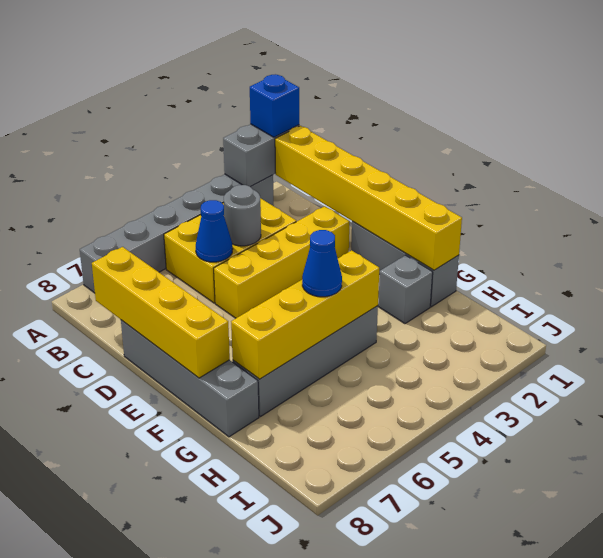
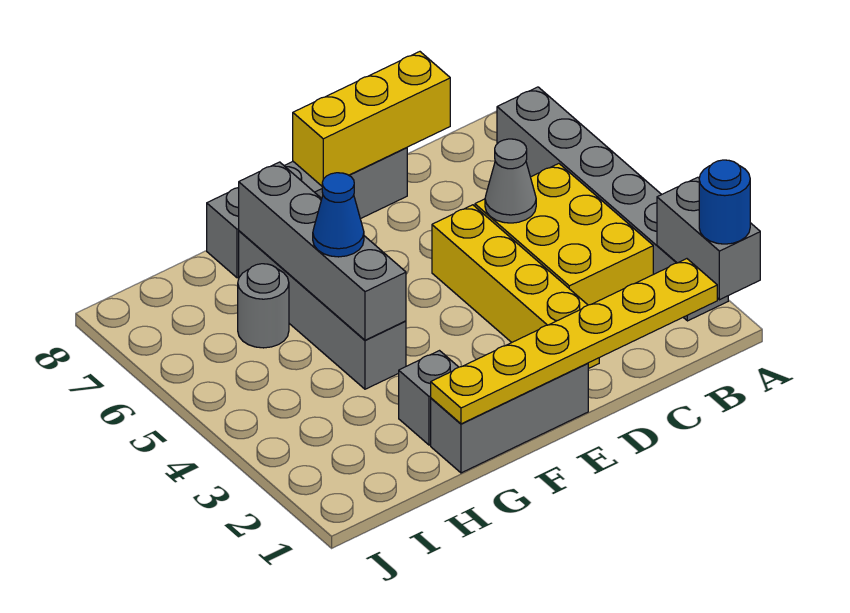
blue 1x1 brick [250,75,299,137] -> blue 1x1 round brick [699,160,750,244]
yellow 1x6 brick [275,126,462,270] -> yellow 1x6 plate [431,259,717,424]
grey 1x1 round brick [224,185,261,246] -> grey 1x1 round brick moved to [238,264,289,348]
blue 1x1 cone [196,200,233,262] -> grey 1x1 cone [485,139,536,223]
yellow 1x4 brick [92,247,230,378] -> yellow 1x3 brick [293,52,450,186]
yellow 1x4 brick [231,250,379,379] -> grey 1x4 brick [239,162,406,340]

